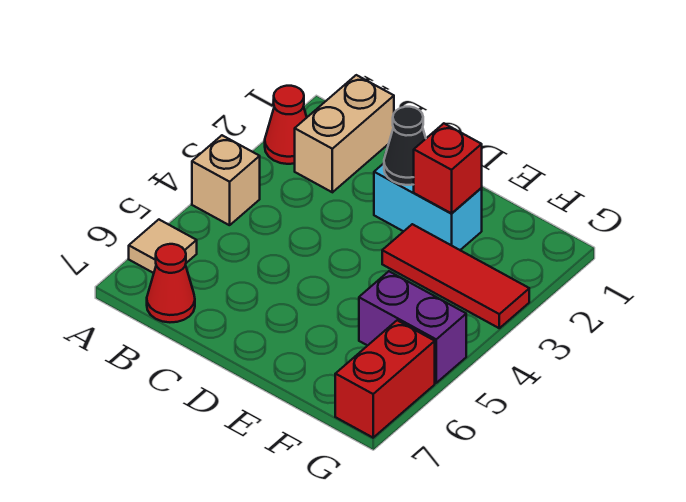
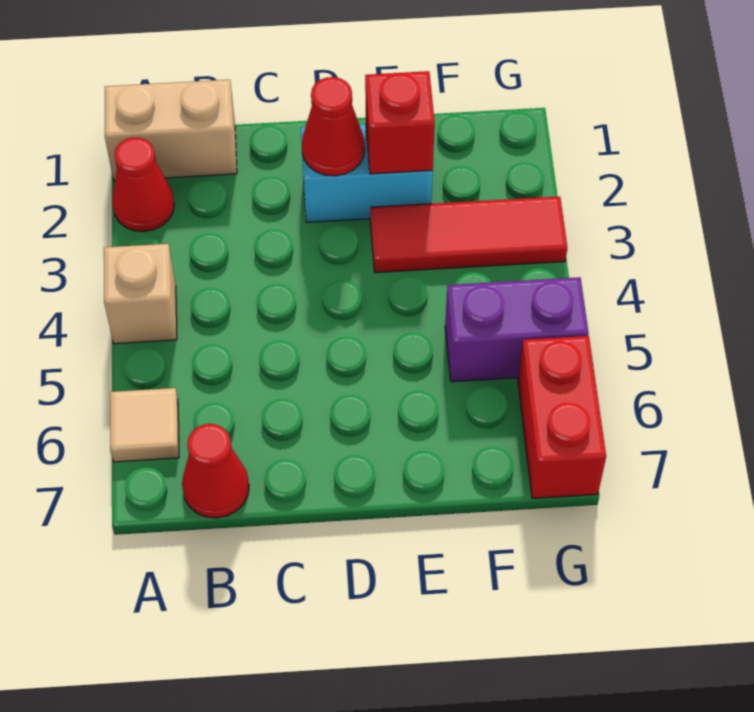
tan 1x2 brick [295,75,394,192] -> tan 1x2 brick turned to [105,80,237,181]
black 1x1 cone [384,107,426,185] -> red 1x1 cone [302,77,365,176]

